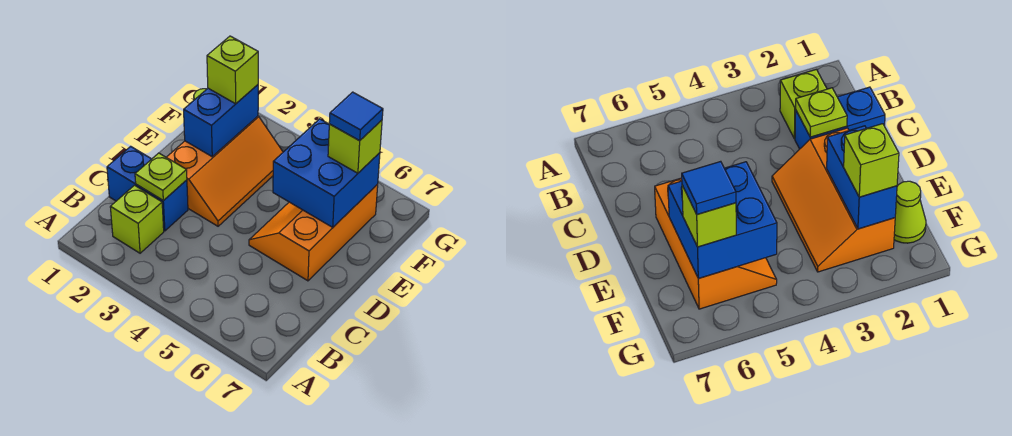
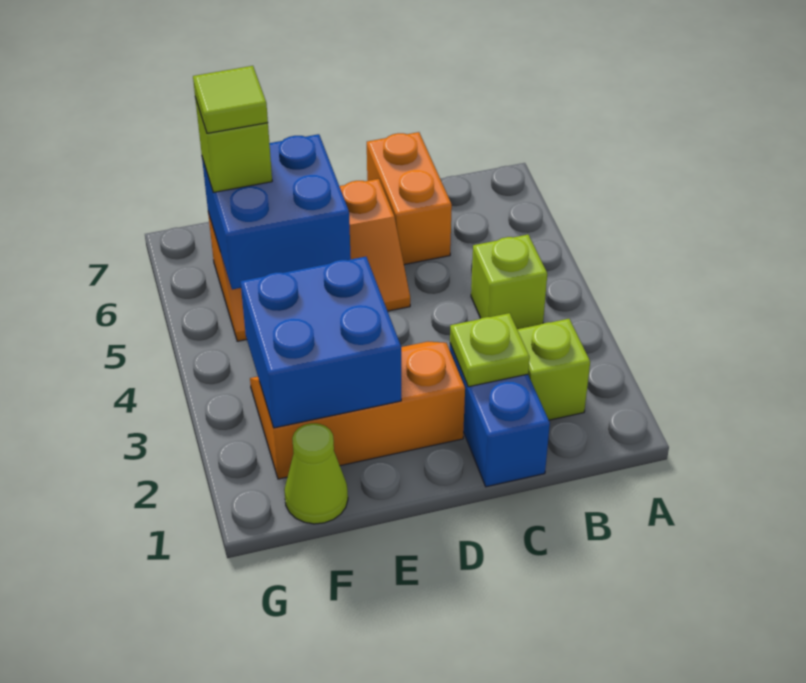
none -> orange 1x2 brick [367,132,452,265]
blue 1x2 brick [184,85,258,157] -> blue 2x2 brick [240,257,401,428]
lime 1x1 brick [207,36,258,104] -> lime 1x1 brick moved to [471,235,547,329]
blue 1x1 tile [329,92,383,141] -> lime 1x1 tile [193,66,268,133]

